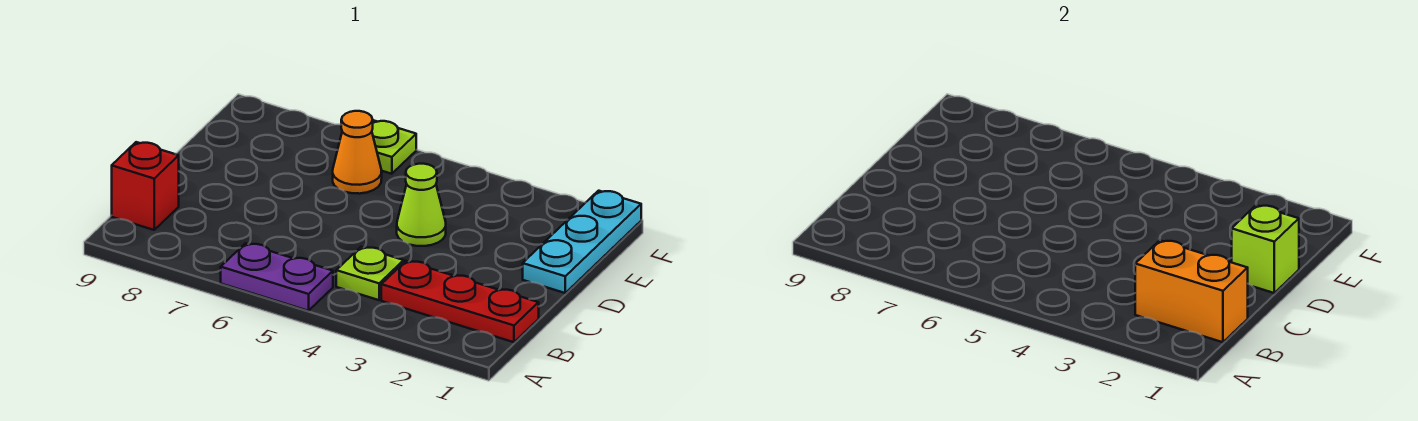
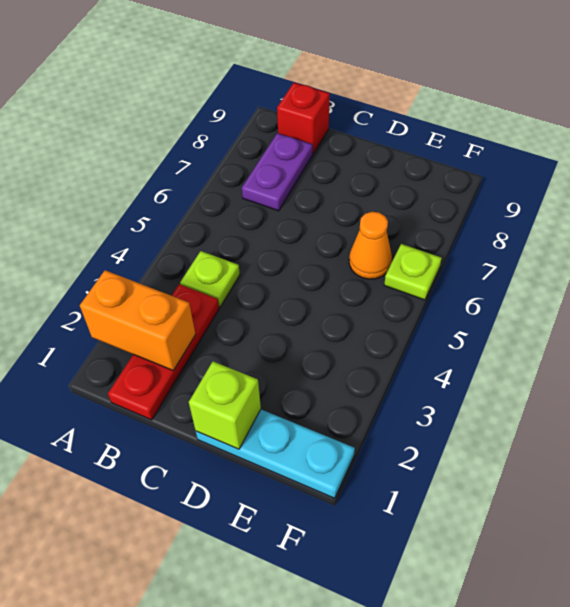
purple 1x2 plate [221,243,333,311] -> purple 1x2 plate moved to [242,133,313,211]
orange 1x2 brick [1135,240,1248,342] -> orange 1x2 brick turned to [80,270,196,370]
lime 1x1 cone [397,164,446,246] -> none

